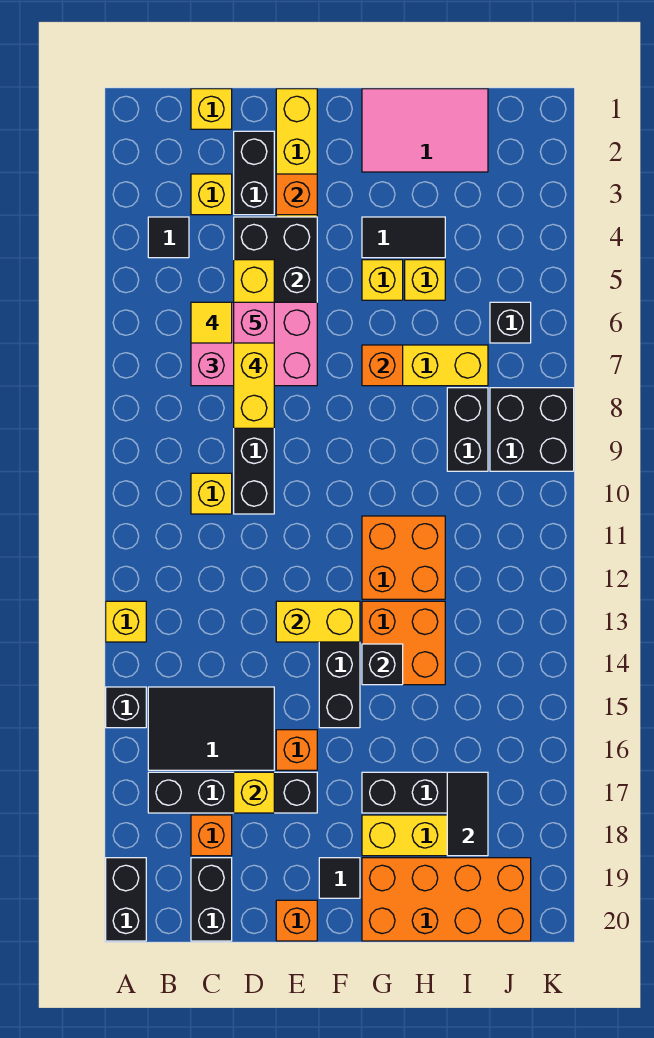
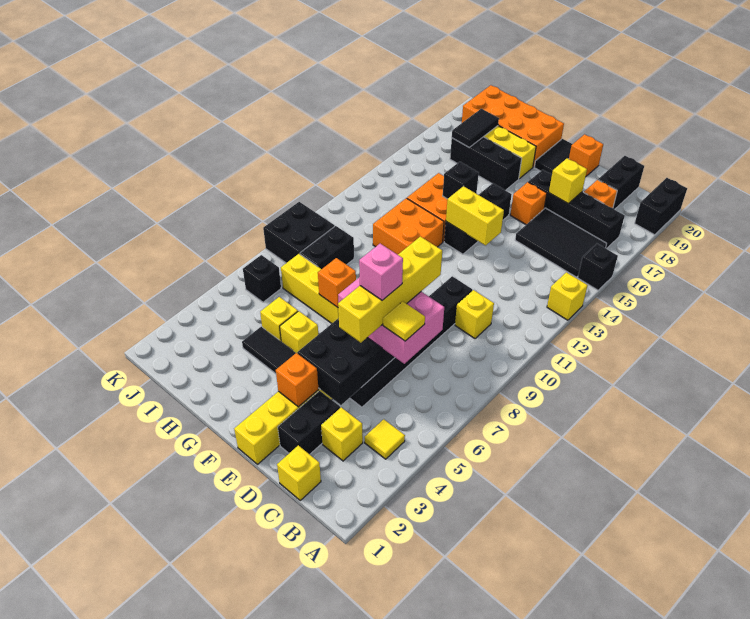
black 1x1 tile [148,217,189,258] -> yellow 1x1 tile [365,419,405,459]
black 1x1 tile [319,858,360,898] -> black 1x2 tile [534,139,572,174]
pink 2x3 tile [362,89,488,172] -> none

